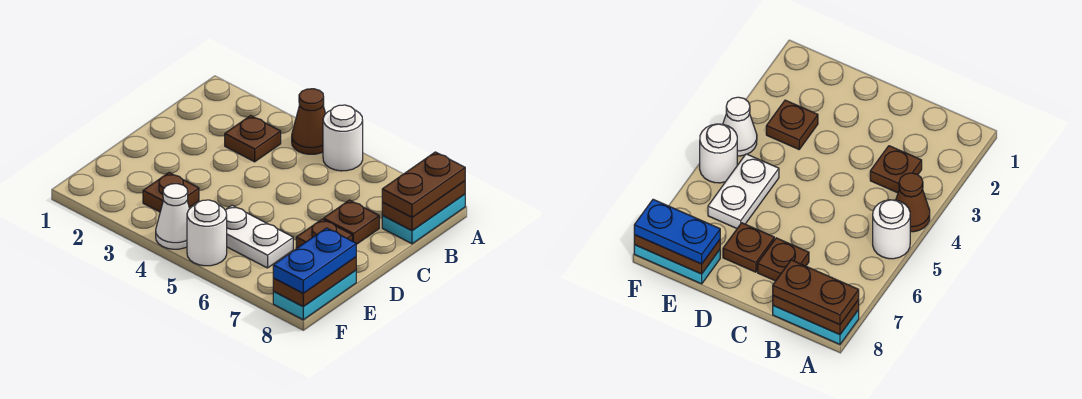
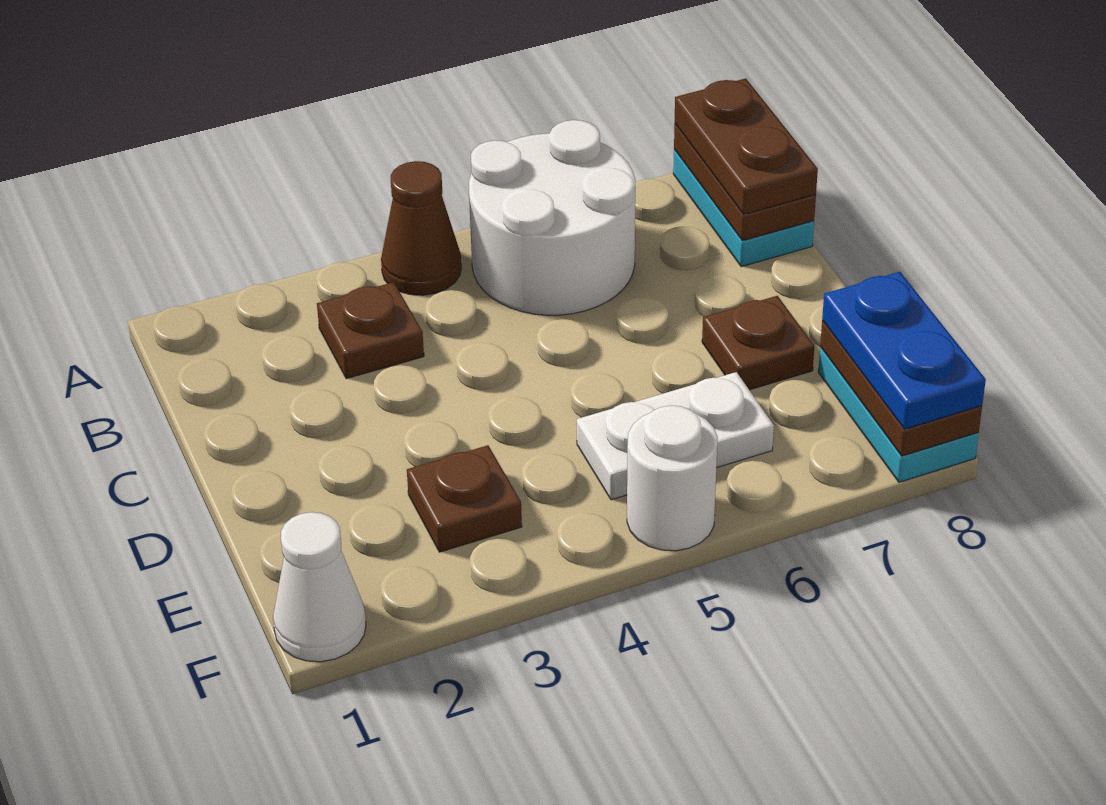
white 1x1 round brick [323,105,363,171] -> white 2x2 round brick [469,120,635,315]
brown 1x1 plate [324,200,379,244] -> none
white 1x1 cone [156,184,189,249] -> white 1x1 cone moved to [273,512,366,662]

